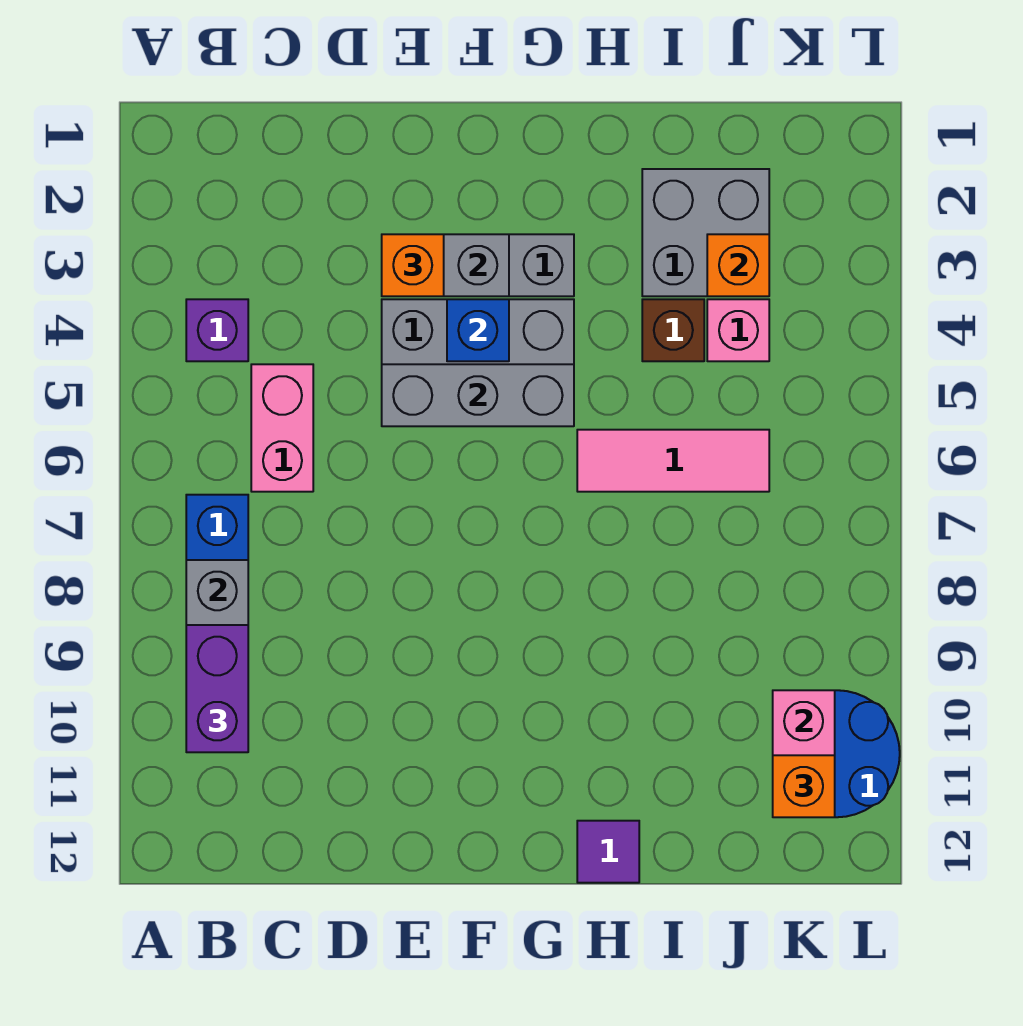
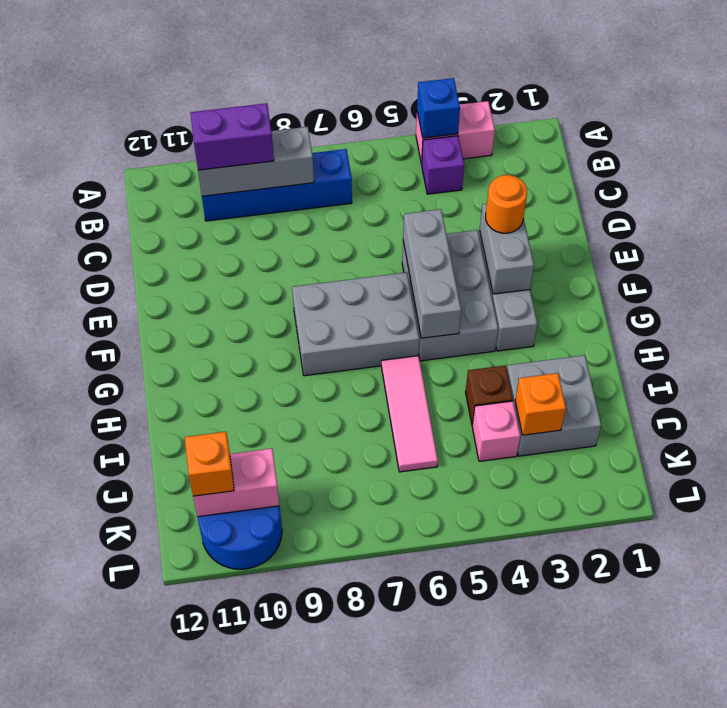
pink 1x2 brick [251,364,313,492] -> pink 1x2 brick moved to [416,101,495,164]
orange 1x1 brick [382,234,444,296] -> orange 1x1 round brick [486,175,527,233]
blue 1x1 brick [447,299,509,361] -> blue 1x1 brick moved to [417,78,460,138]
none -> grey 2x3 brick [292,272,419,376]
purple 1x1 tile [577,821,639,883] -> none

